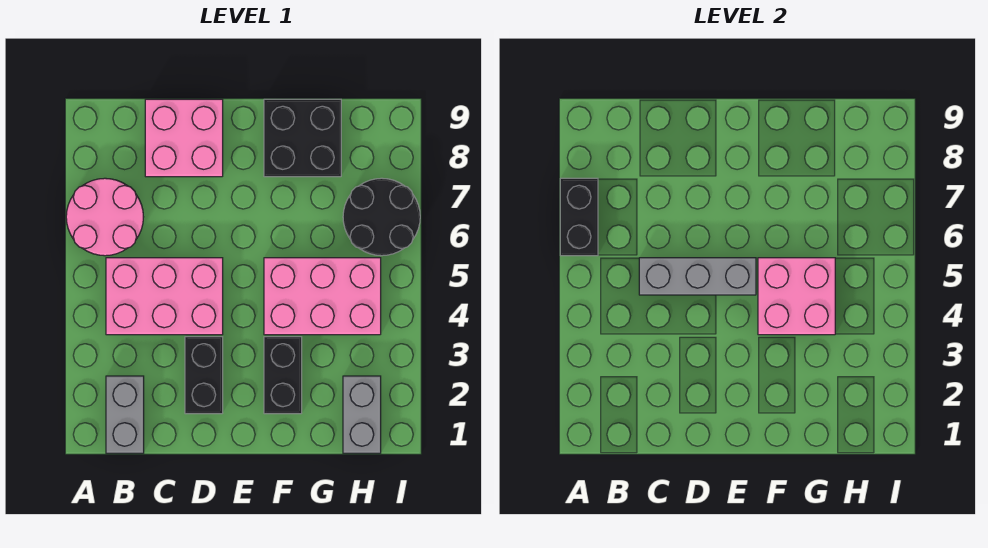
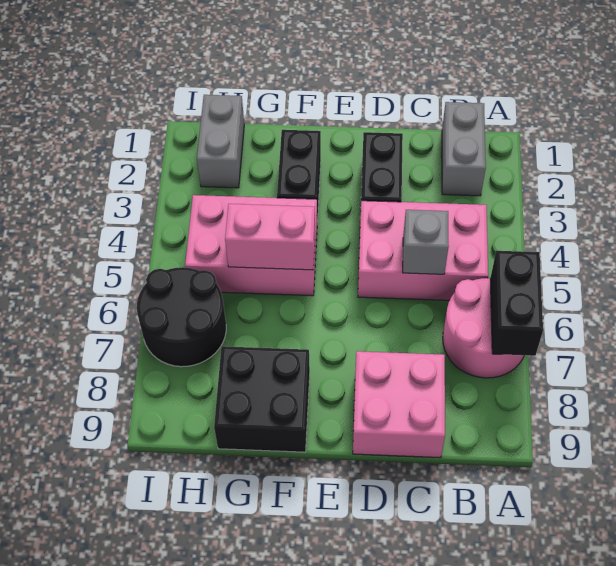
grey 1x3 brick [639,258,756,295] -> grey 1x1 brick [403,210,449,274]
pink 2x2 brick [758,258,835,335] -> pink 1x2 brick [225,204,315,270]

